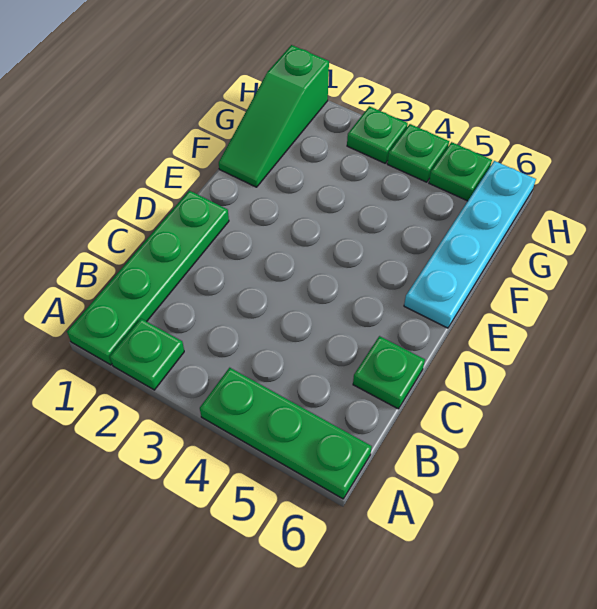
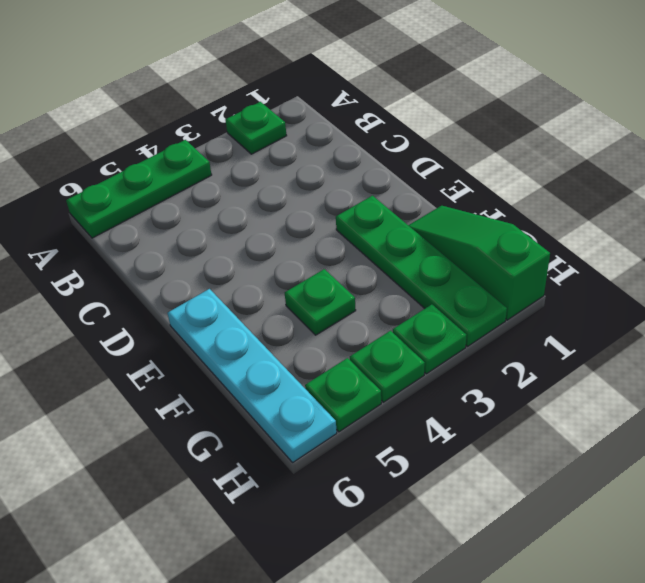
green 1x4 plate [67,191,229,365] -> green 1x4 plate moved to [336,196,507,346]
green 1x1 plate [353,336,425,409] -> green 1x1 plate moved to [285,269,356,335]

